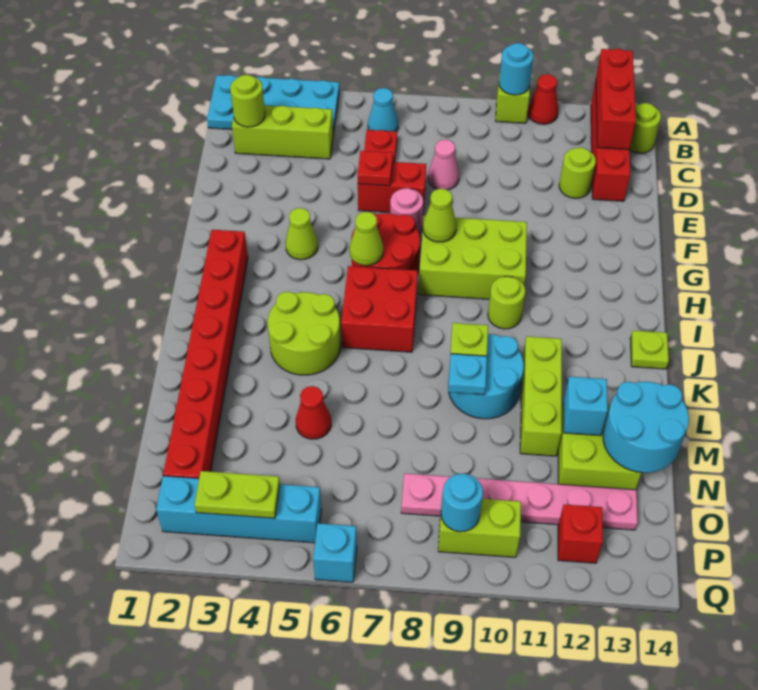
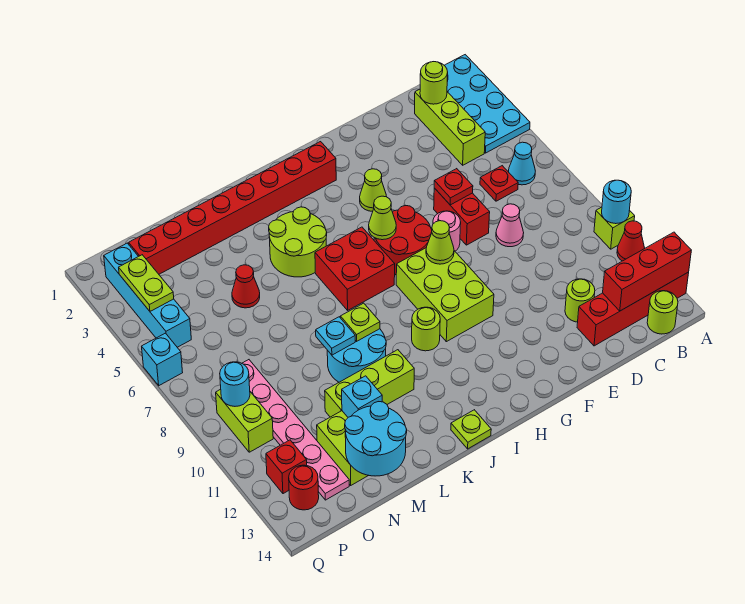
none -> red 1x1 round brick [289,465,319,510]

